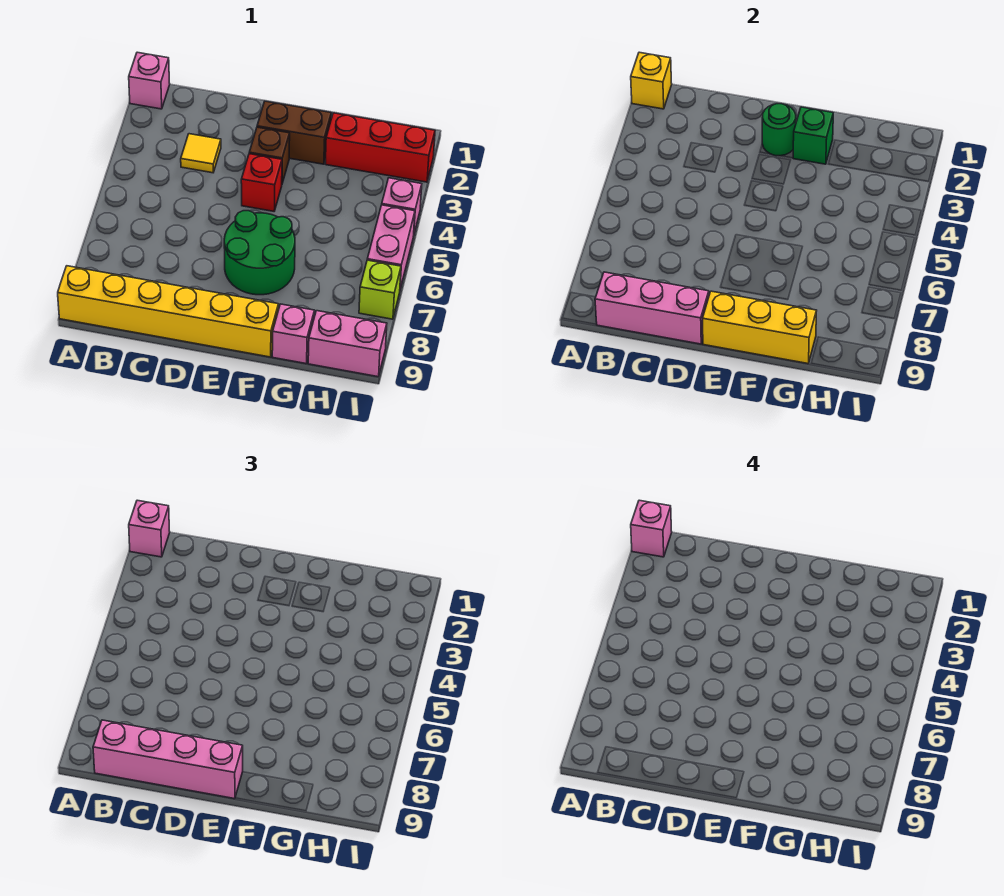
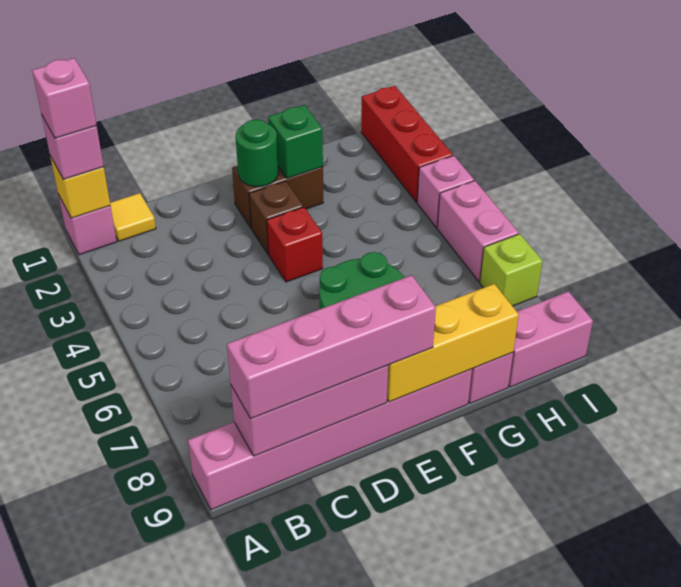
yellow 1x6 brick [58,266,278,357] -> pink 1x6 brick [188,369,472,510]
yellow 1x1 tile [181,134,221,173] -> yellow 1x1 tile moved to [110,193,156,241]
red 1x3 brick [326,113,435,182] -> red 1x3 brick turned to [361,86,453,202]

